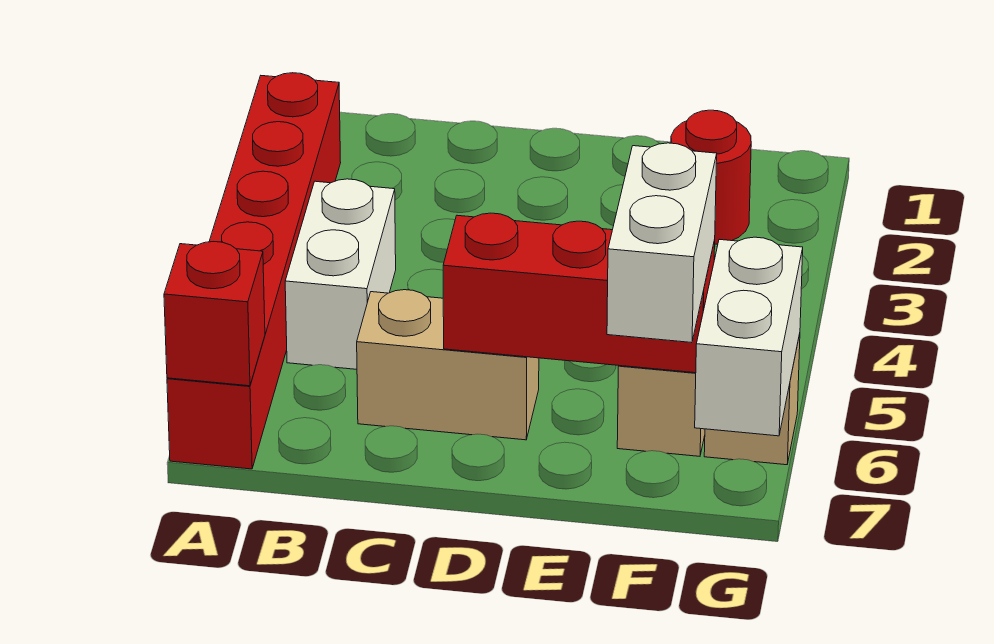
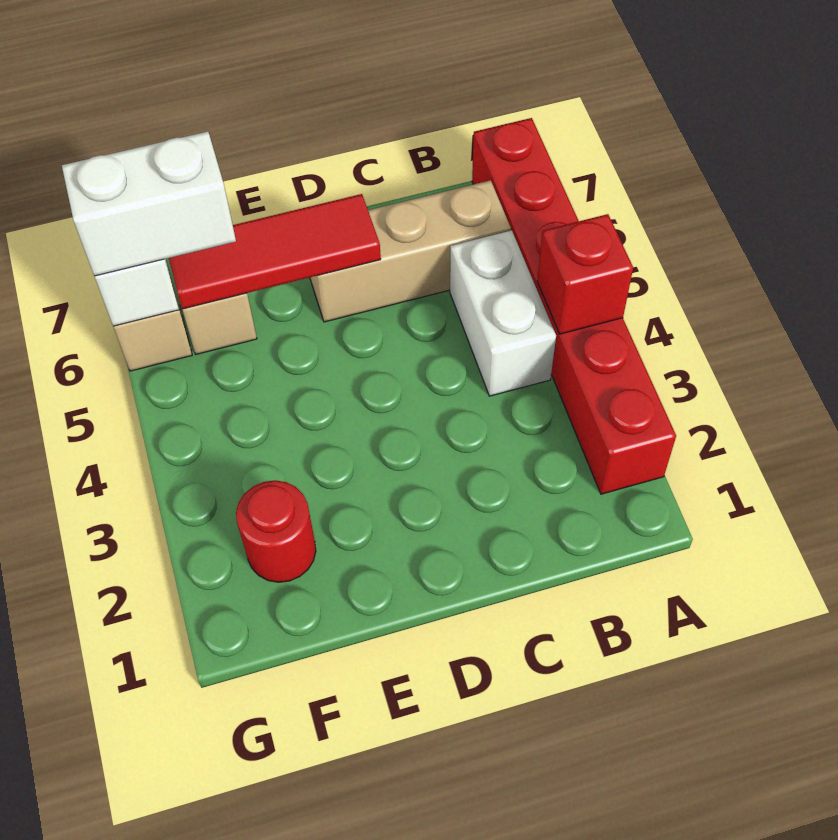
red 1x1 brick [164,242,265,386] -> red 1x1 brick moved to [537,214,633,334]
tan 1x2 brick [357,290,539,440] -> tan 1x3 brick [310,180,511,322]
red 1x3 brick [443,213,715,373] -> red 1x3 tile [169,194,381,309]
white 1x2 brick [607,143,717,343] -> white 1x2 brick turned to [62,131,236,276]

